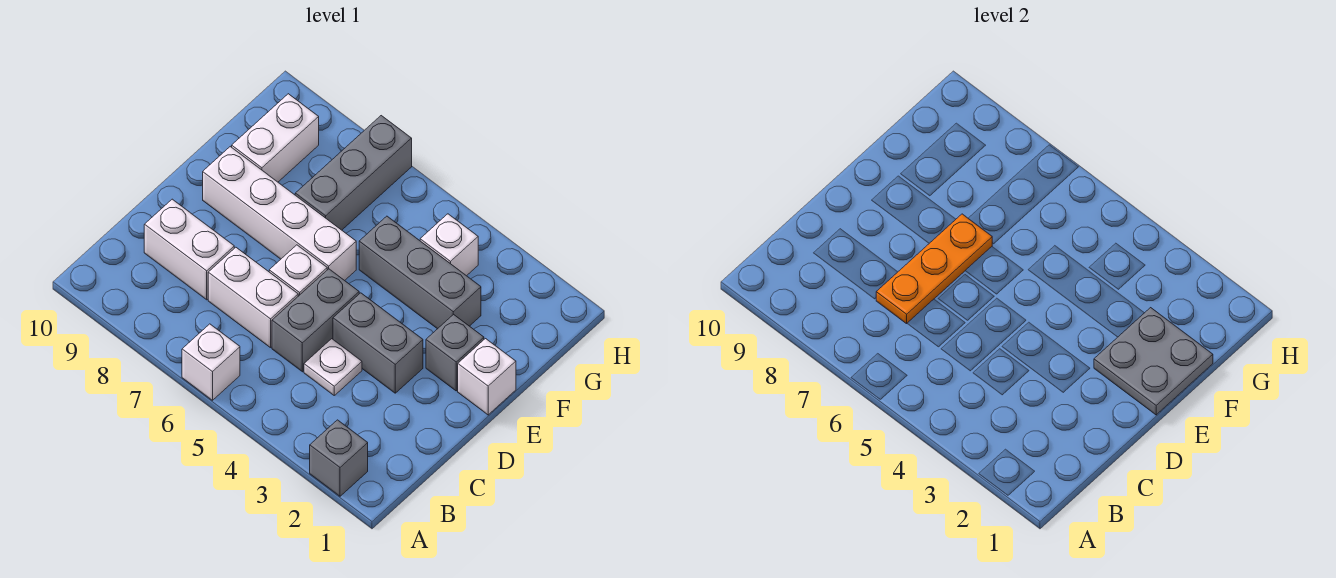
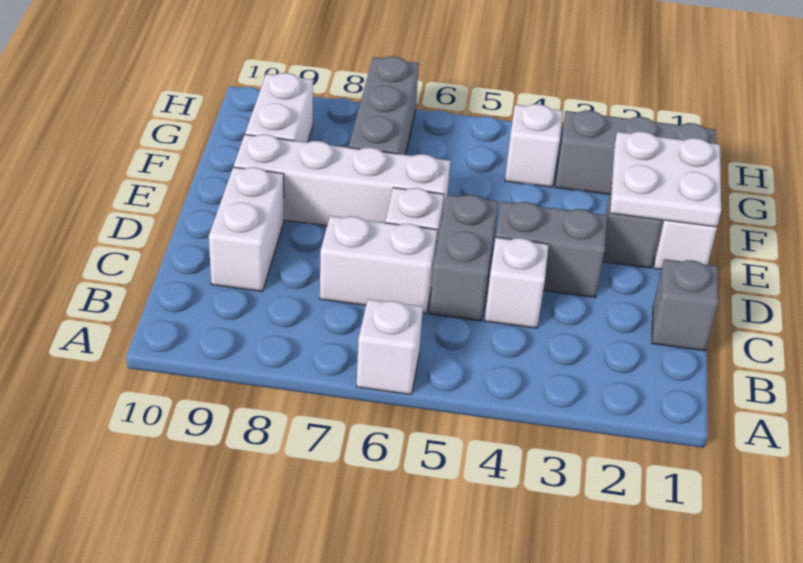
grey 1x1 brick [310,420,368,496] -> grey 1x1 brick moved to [652,259,718,351]
white 1x1 plate [304,339,362,395] -> white 1x1 brick [485,237,549,328]
orange 1x3 plate [876,214,992,324] -> none
white 1x2 brick [144,199,234,300] -> white 1x2 brick turned to [209,167,284,292]
grey 2x2 plate [1094,308,1213,415] -> white 2x2 plate [610,132,721,227]
grey 1x3 brick [359,216,481,329] -> grey 1x3 brick moved to [555,110,716,194]

